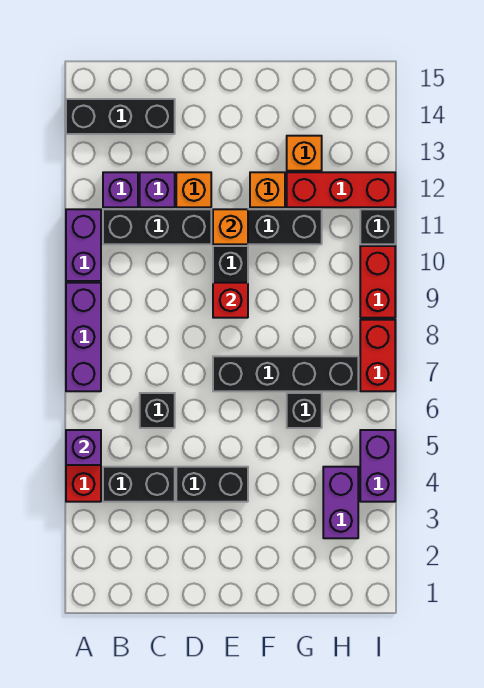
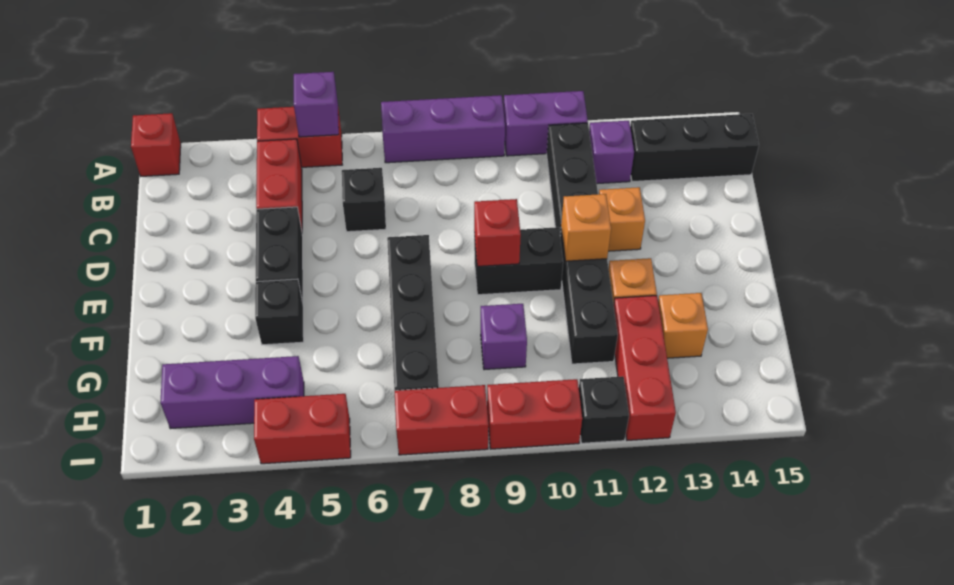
none -> red 1x1 brick [131,113,181,176]
black 1x3 brick [66,99,175,134] -> black 1x3 brick turned to [630,114,759,182]
black 1x2 brick [103,467,175,502] -> red 1x2 brick [256,139,302,230]
purple 1x1 brick [140,172,175,207] -> purple 1x1 brick moved to [481,304,527,370]
black 1x1 brick [287,393,322,428] -> black 1x1 brick moved to [255,279,304,345]
purple 1x2 brick [323,467,358,538] -> purple 1x3 brick [160,356,304,429]
purple 1x2 brick [360,430,395,502] -> red 1x2 brick [254,394,351,464]

